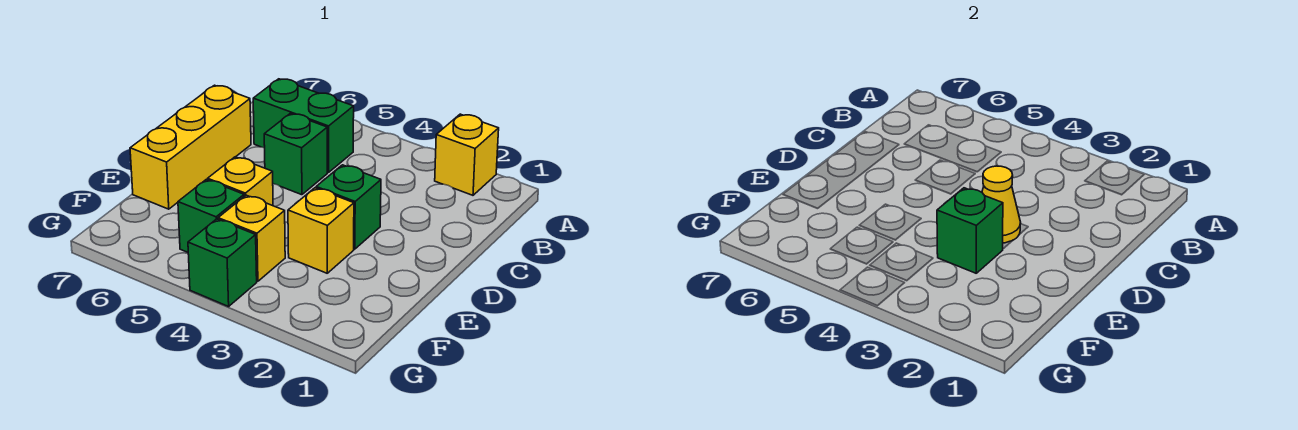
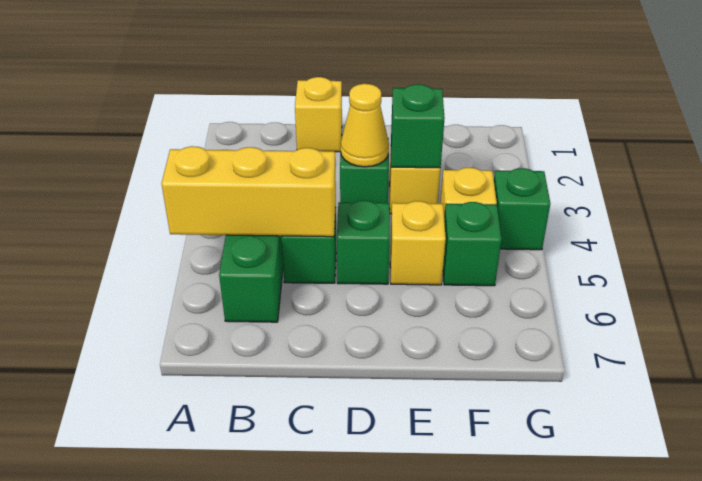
yellow 1x1 brick [435,114,499,195] -> yellow 1x1 brick moved to [295,77,342,152]
yellow 1x3 brick [130,85,251,209] -> yellow 1x3 brick moved to [162,146,336,237]
none -> green 1x1 brick [337,200,390,284]

